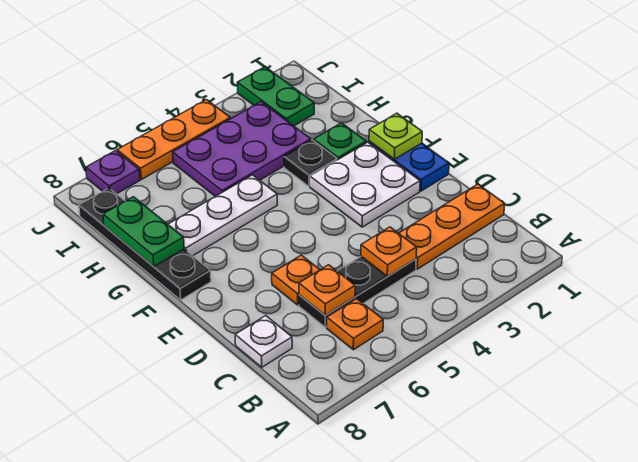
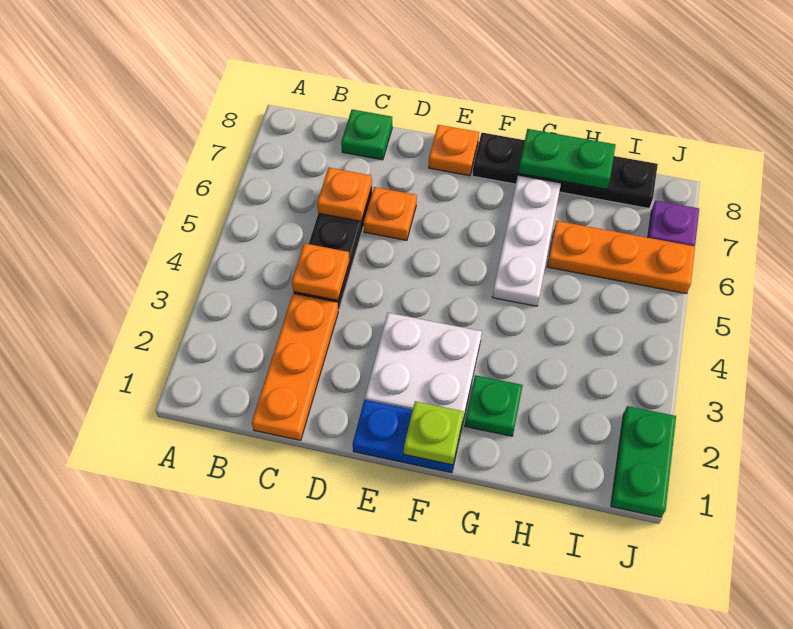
orange 1x1 plate [327,299,383,350] -> orange 1x1 plate moved to [429,125,479,176]
white 1x1 plate [235,316,292,367] -> green 1x1 plate [341,109,392,160]
black 1x1 plate [284,140,337,186] -> none
purple 2x3 plate [173,102,311,196] -> none
green 1x2 plate [237,67,314,126] -> green 1x2 plate turned to [611,406,676,517]
orange 1x3 plate [117,100,230,180] -> orange 1x3 plate turned to [547,221,695,294]

